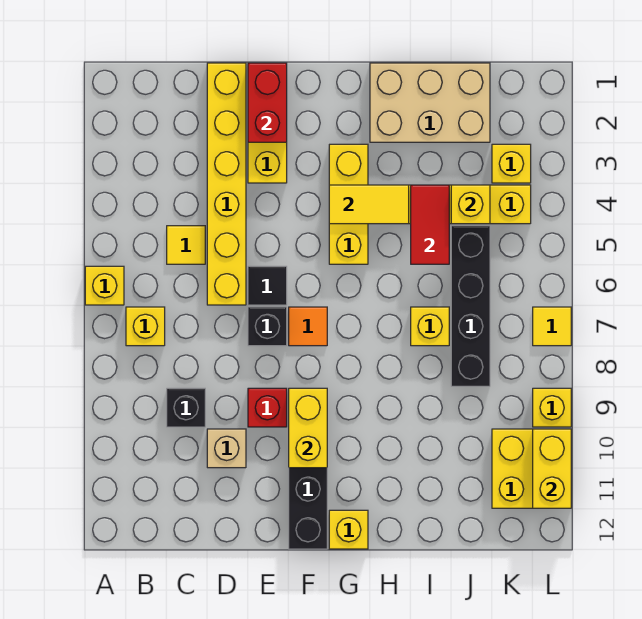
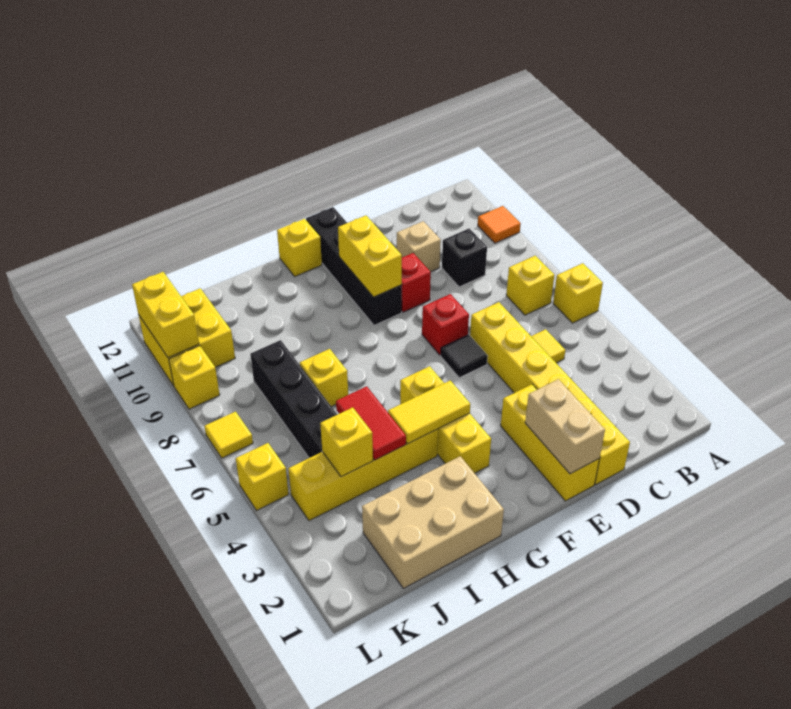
red 1x2 brick [248,63,287,142] -> tan 1x2 brick [525,379,605,474]
black 1x1 brick [248,307,287,346] -> red 1x1 brick [422,294,469,355]
orange 1x1 tile [289,307,327,346] -> orange 1x1 tile moved to [478,206,521,243]
yellow 1x1 brick [492,144,531,183] -> yellow 1x1 brick moved to [236,443,289,510]

